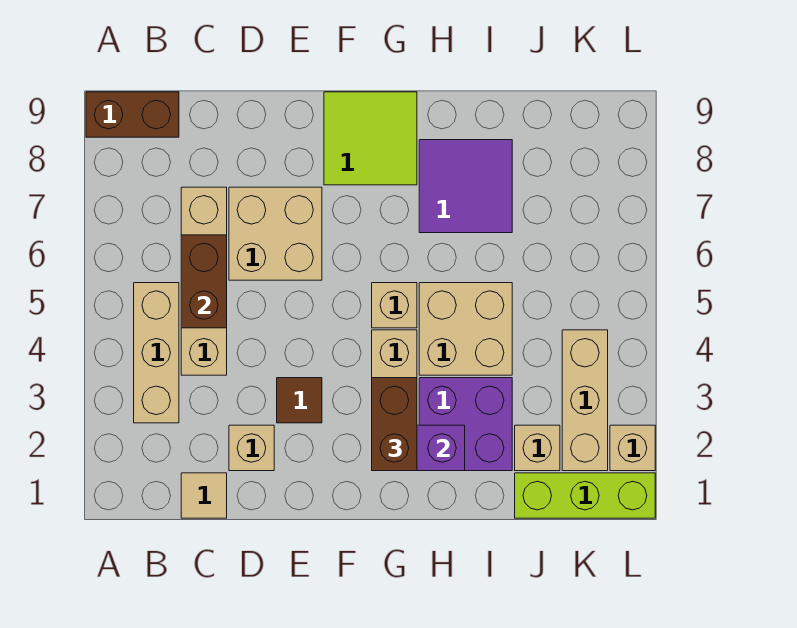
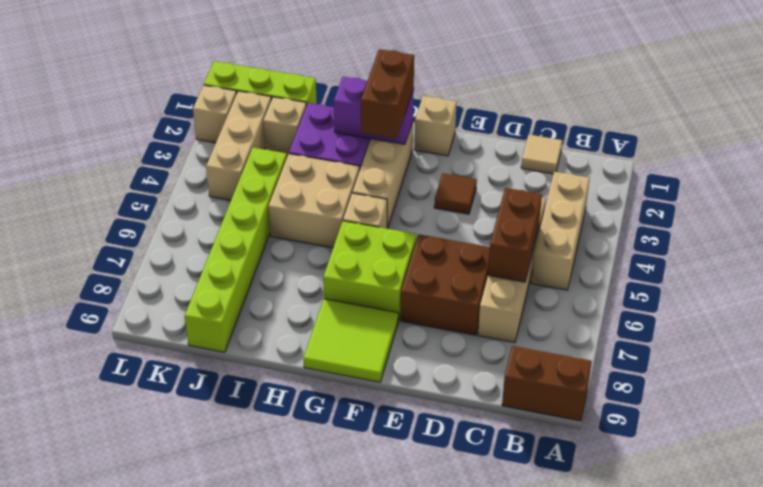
tan 1x1 brick [229,425,274,471] -> tan 1x1 brick moved to [415,96,457,156]
tan 2x2 brick [229,187,322,280] -> brown 2x2 brick [401,234,490,335]
none -> lime 2x2 brick [323,221,416,321]
purple 2x2 tile [419,140,512,233] -> none
none -> lime 1x6 brick [185,148,287,352]

